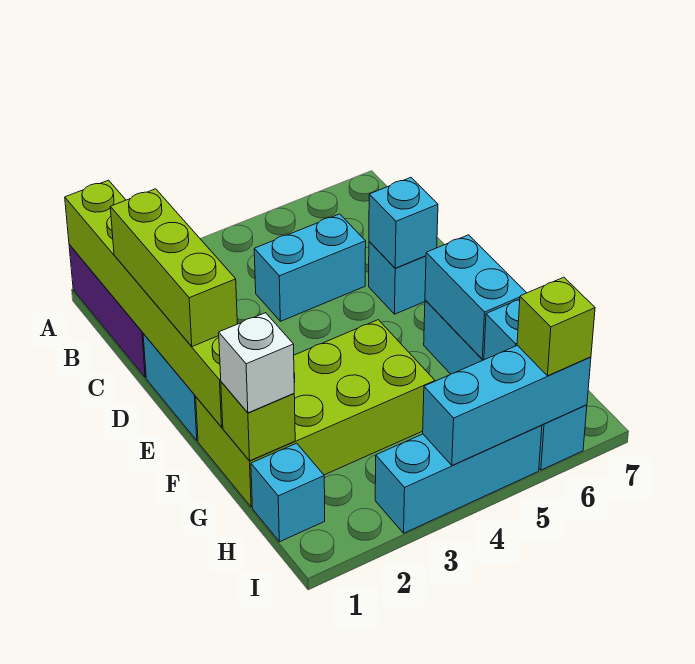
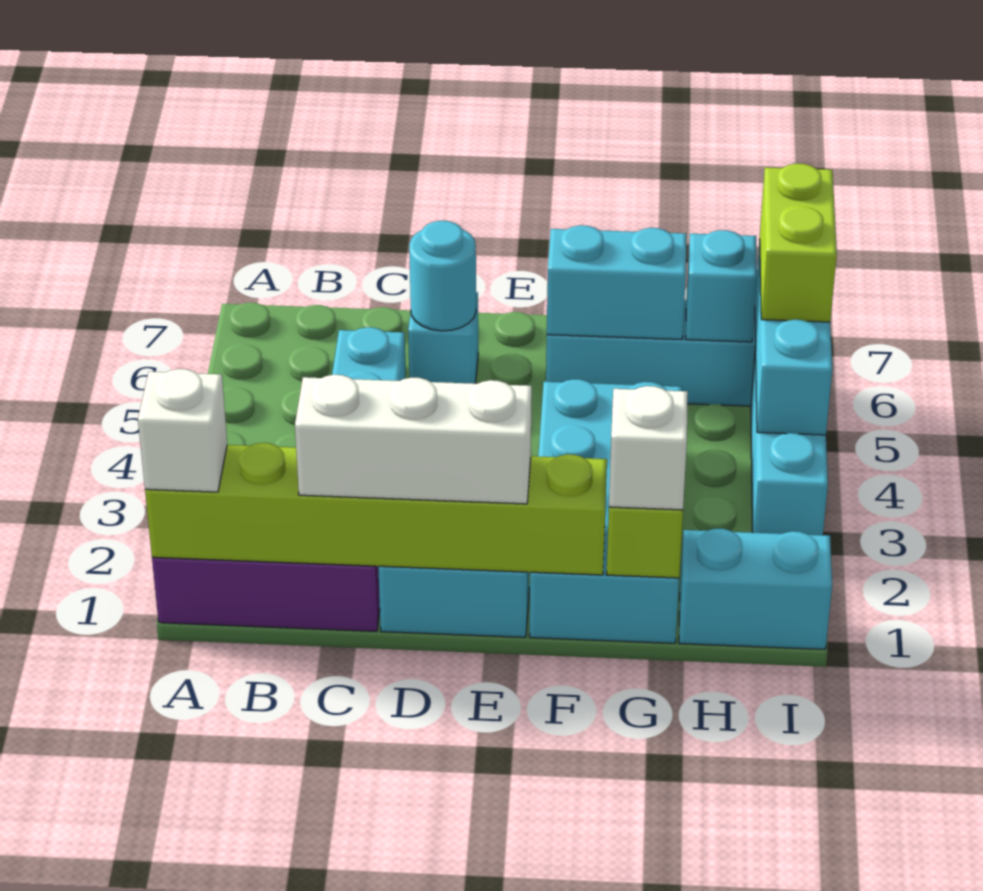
none -> white 1x1 brick [138,369,227,492]
lime 1x3 brick [110,189,237,347] -> white 1x3 brick [295,375,532,504]
cyan 1x1 brick [369,178,438,268] -> cyan 1x1 round brick [409,221,476,331]
lime 2x4 brick [196,320,435,507] -> cyan 2x4 brick [530,379,682,643]
cyan 1x1 brick [251,443,325,542] -> cyan 1x2 brick [679,529,832,649]
lime 1x1 brick [517,277,595,376] -> lime 1x2 brick [760,164,837,322]

